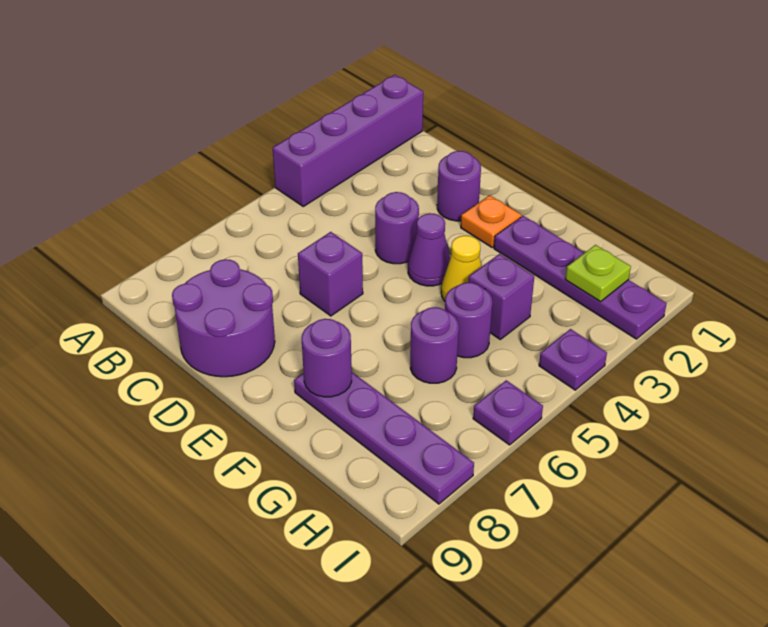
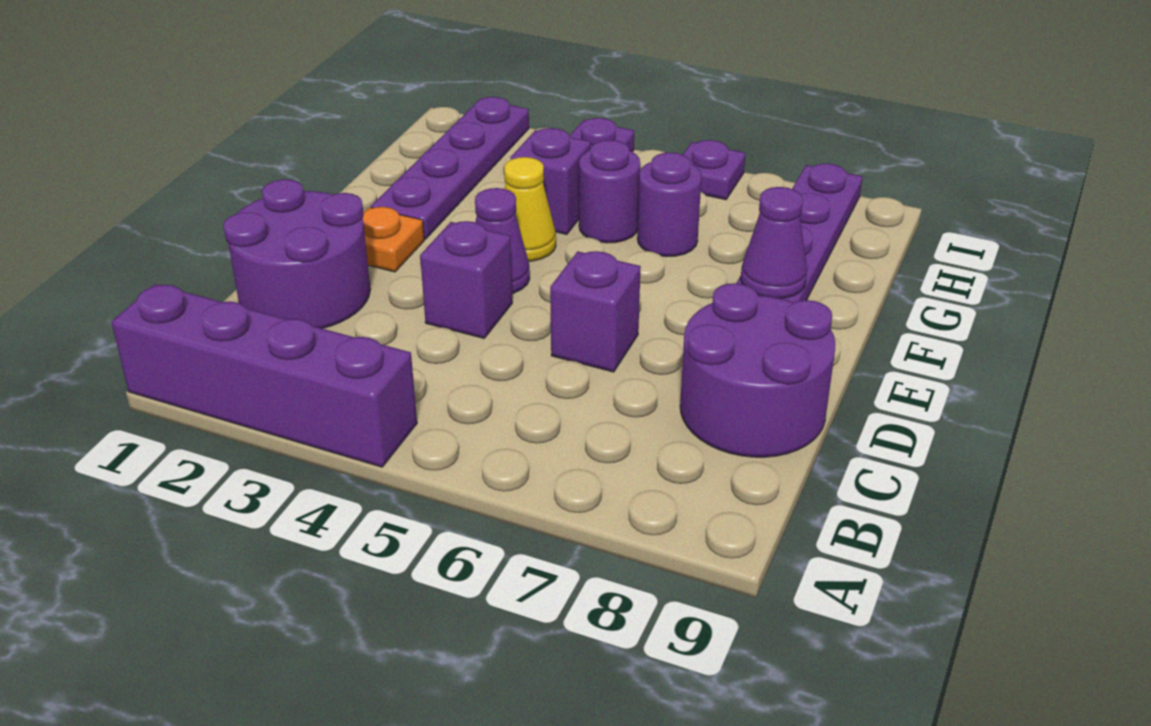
purple 1x1 round brick [437,151,481,221] -> purple 2x2 round brick [223,179,370,329]
purple 1x1 round brick [375,192,419,264] -> purple 1x1 brick [420,221,512,338]
purple 1x1 round brick [302,319,352,397] -> purple 1x1 cone [741,187,807,298]
lime 1x1 plate [565,245,631,302] -> none

